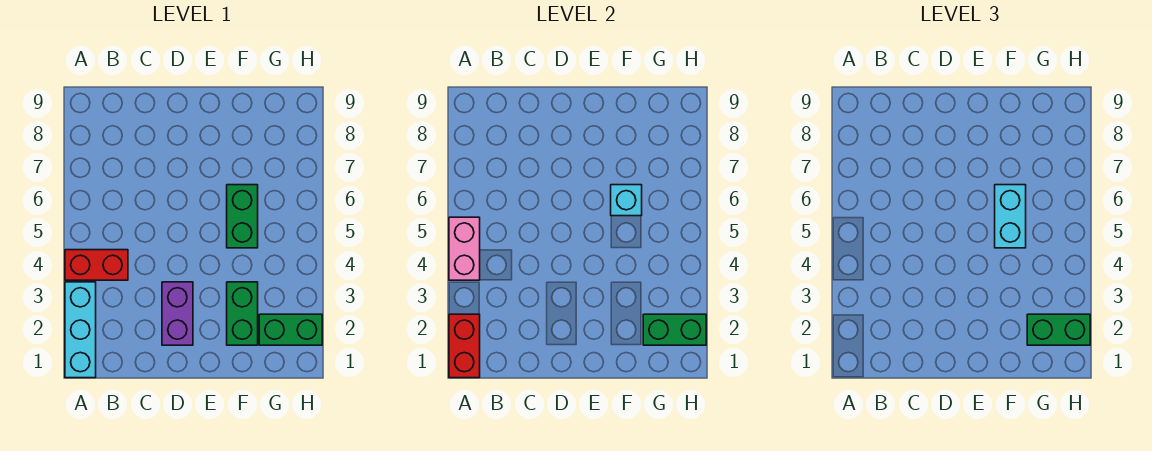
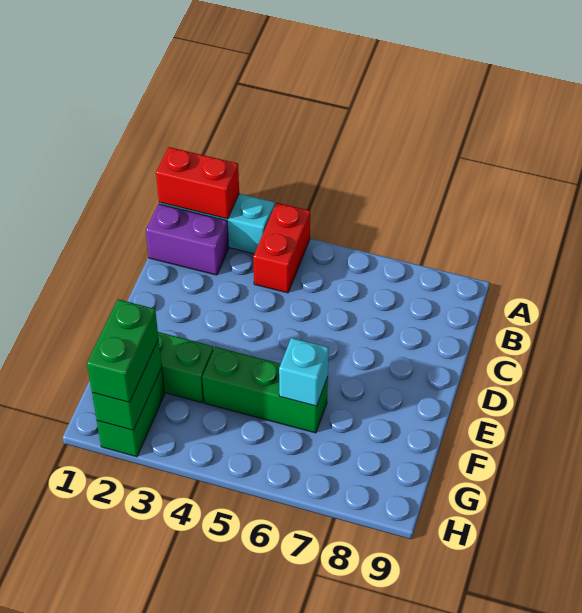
pink 1x2 brick [449,217,480,280] -> none
purple 1x2 brick [162,282,193,345] -> purple 1x2 brick moved to [146,204,229,275]
green 1x2 brick [227,185,258,248] -> green 1x3 brick [202,347,328,433]
cyan 1x2 brick [995,185,1026,248] -> none

